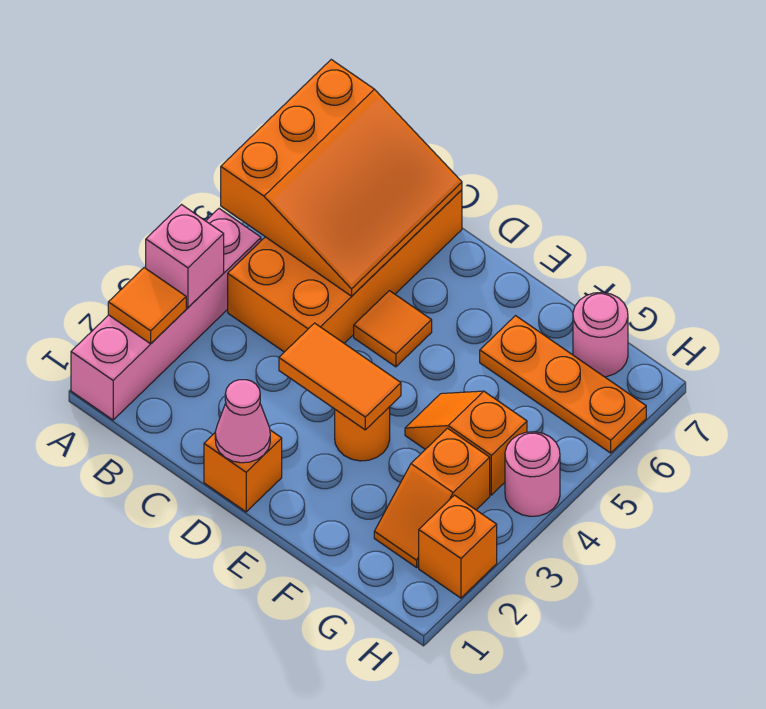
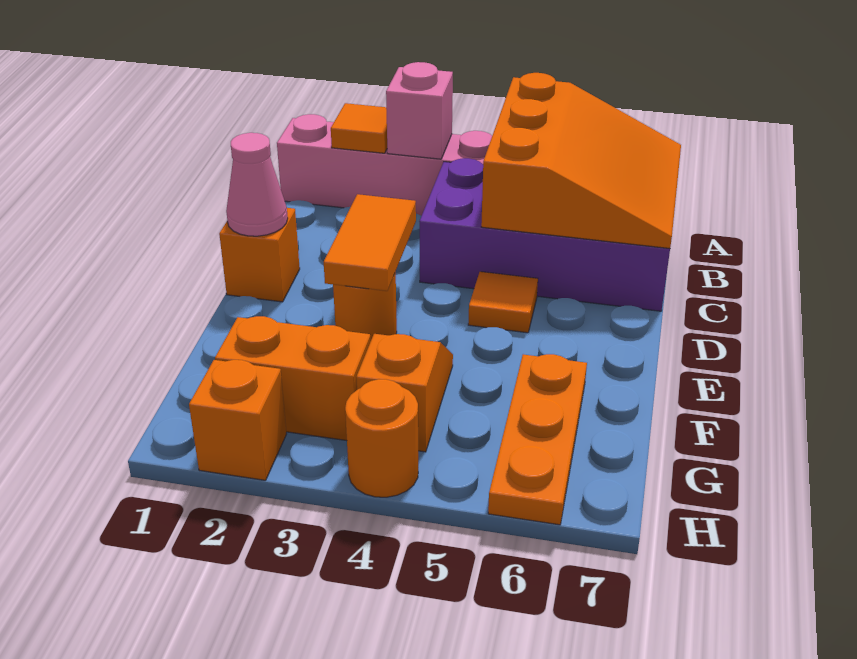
orange 3x3 slope [221,60,462,296] -> orange 3x3 slope turned to [481,73,681,249]
orange 2x4 brick [228,190,462,352] -> purple 2x4 brick [419,158,670,311]
orange 1x2 slope [374,428,490,567] -> orange 1x2 brick [215,316,370,441]
pink 1x1 round brick [573,292,628,377] -> none
pink 1x1 round brick [505,432,560,516] -> orange 1x1 round brick [345,379,418,497]

